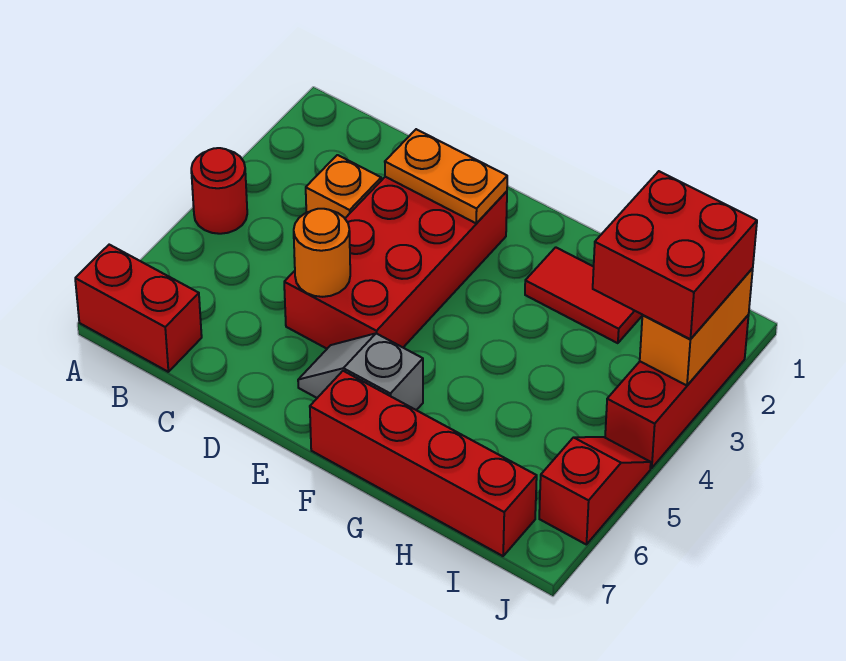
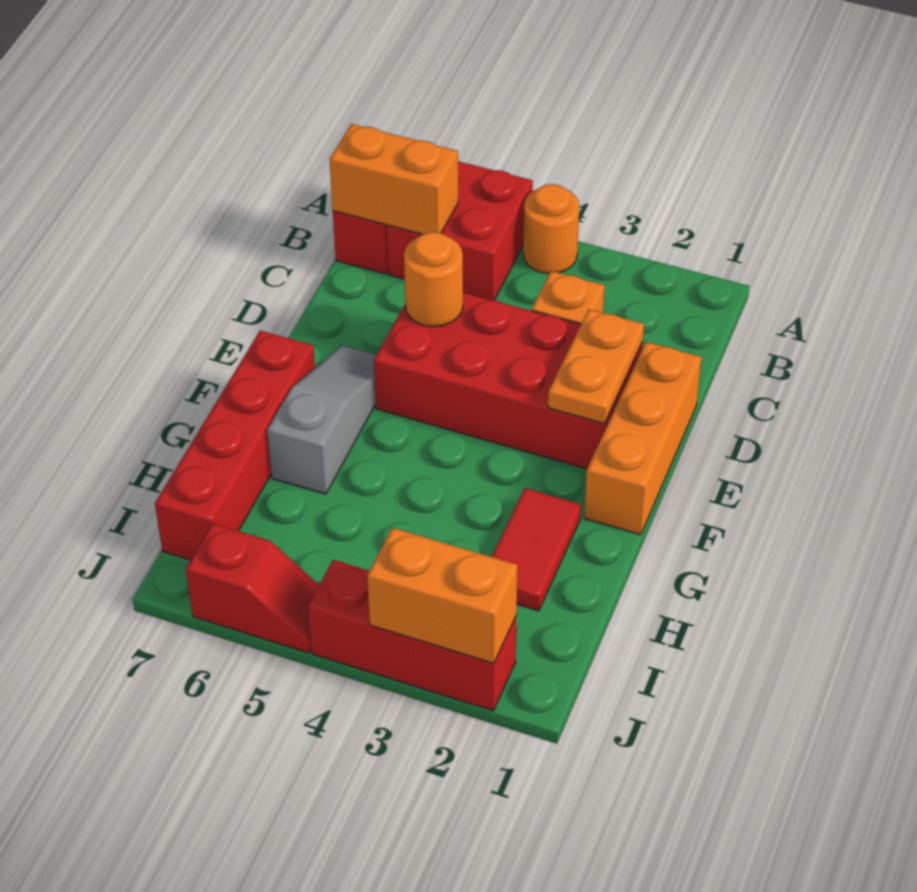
red 1x1 round brick [191,148,247,234] -> orange 1x1 round brick [523,184,579,274]
none -> orange 1x2 brick [329,124,458,234]
none -> orange 1x3 brick [584,342,701,535]
grey 1x2 slope [298,333,423,410] -> grey 1x3 slope [267,346,376,494]
red 2x2 brick [593,171,757,339] -> red 2x2 brick moved to [387,161,533,300]

